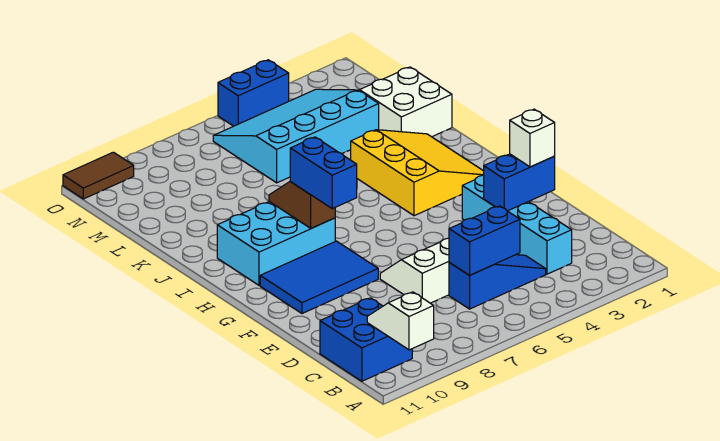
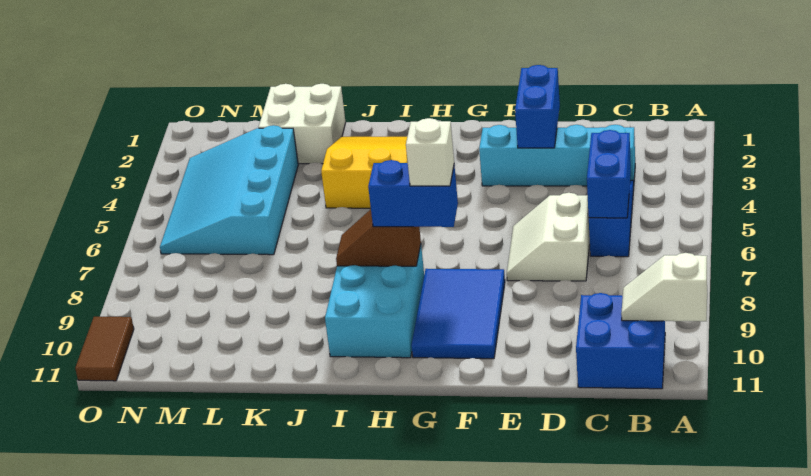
white 1x1 brick [510,109,555,167] -> white 1x1 brick moved to [406,118,454,186]
blue 1x2 brick [218,60,289,126] -> none

